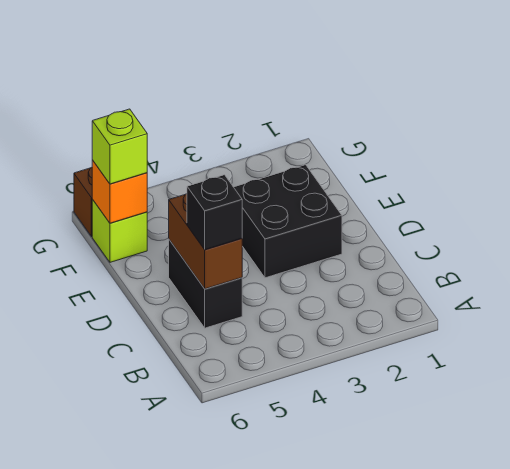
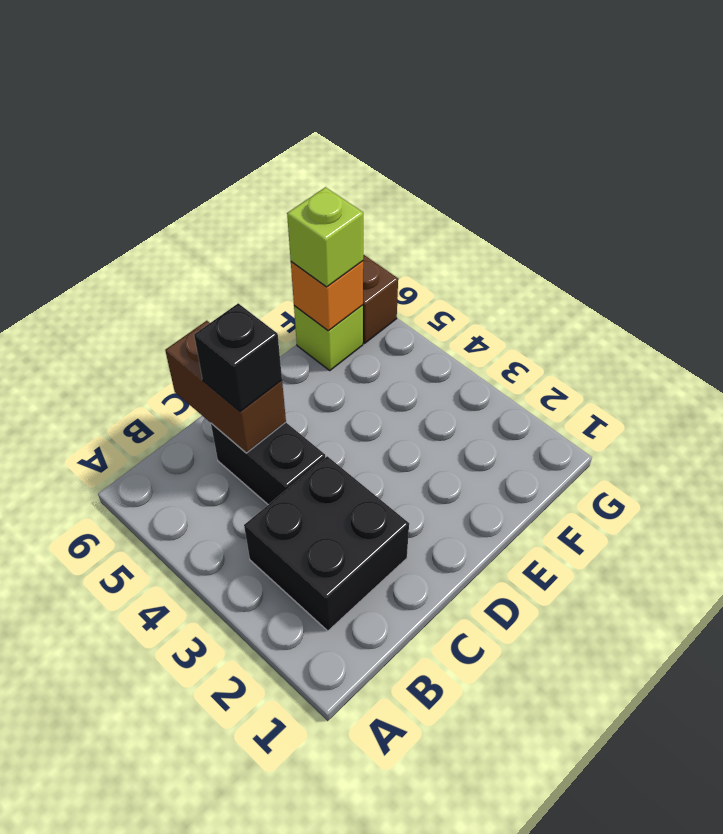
black 1x2 brick [169,240,242,328] -> black 1x2 brick turned to [211,422,325,505]
brown 1x2 brick [169,194,242,289] -> brown 1x2 brick turned to [165,321,286,453]
black 2x2 brick [234,165,342,278] -> black 2x2 brick moved to [244,456,409,631]

